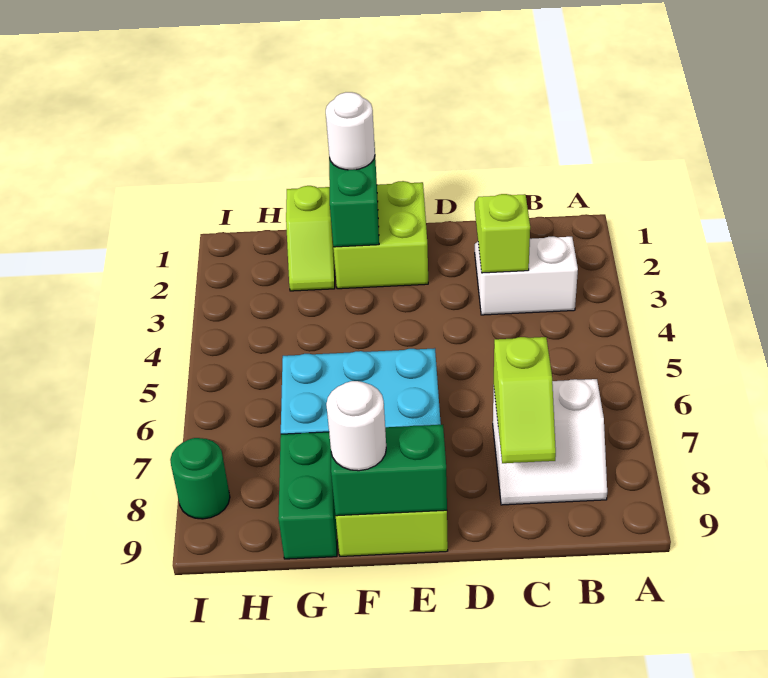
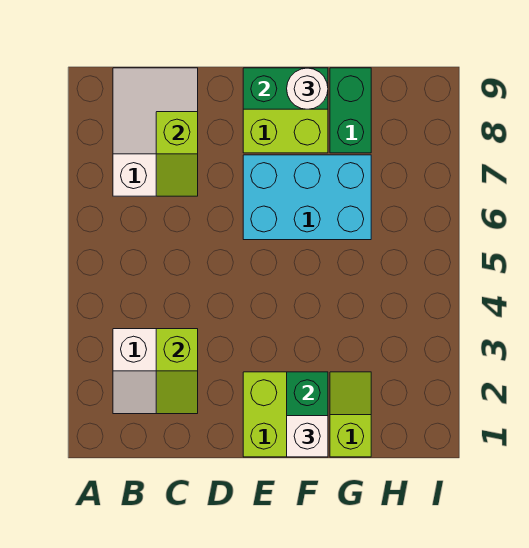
white 2x2 slope [493,379,607,505] -> white 2x3 slope [113,68,198,196]
lime 1x2 slope [494,337,556,463] -> lime 1x2 slope turned to [156,112,198,196]
white 1x1 round brick [326,92,375,170] -> white 1x1 brick [287,416,328,457]
green 1x1 round brick [170,438,230,519] -> none

